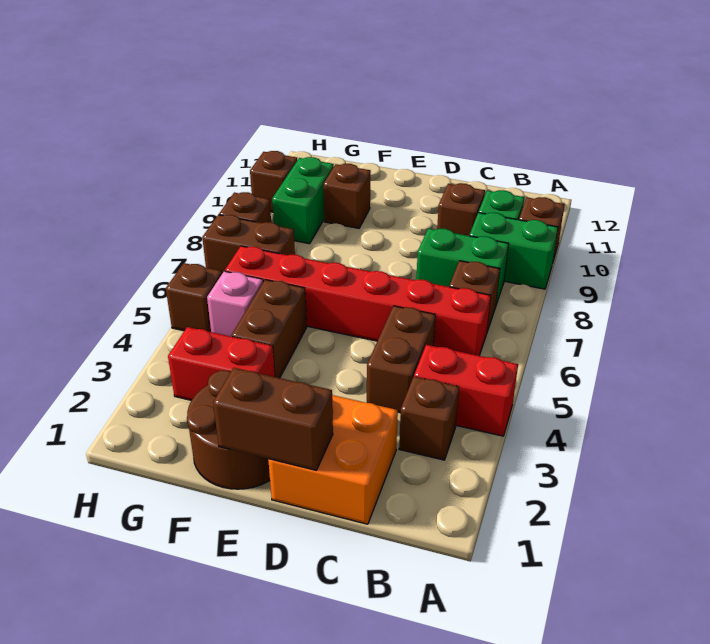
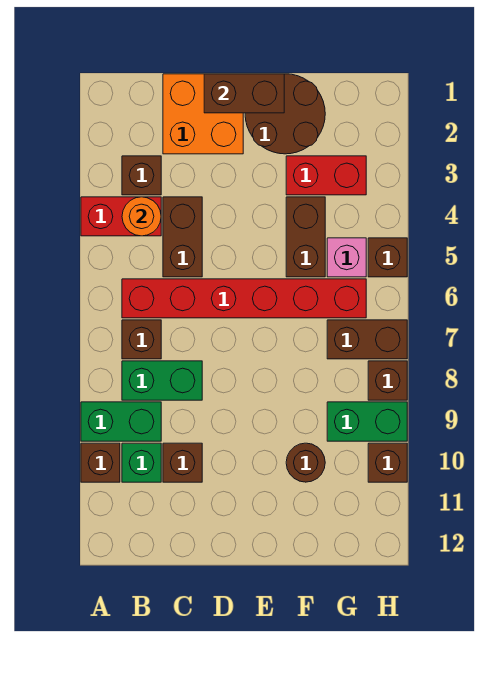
none -> orange 1x1 round brick [122,197,161,236]
brown 1x1 brick [324,164,371,228] -> brown 1x1 round brick [286,443,325,482]
green 1x2 brick [272,157,334,244] -> green 1x2 brick turned to [327,402,407,441]

